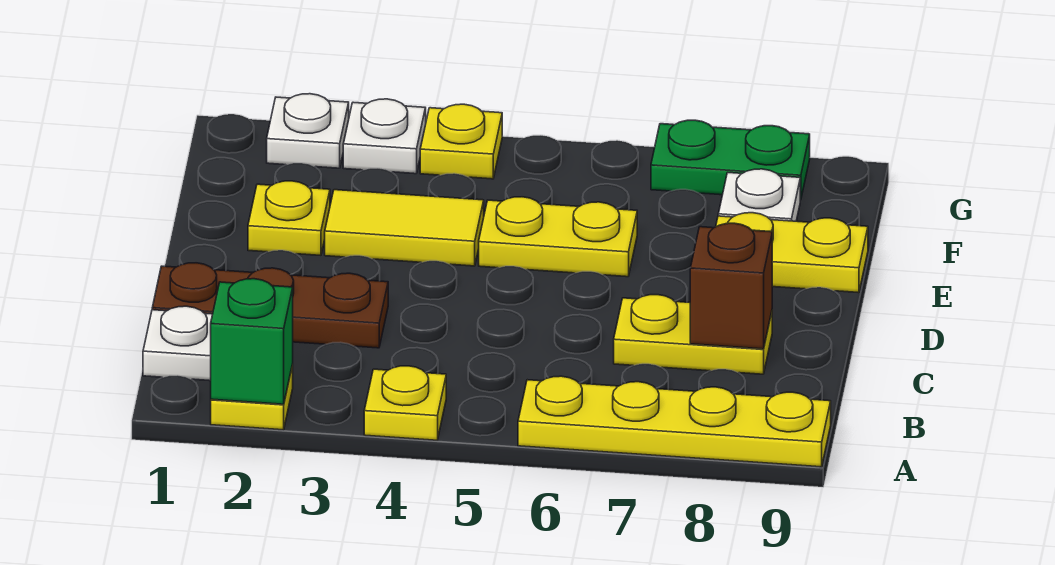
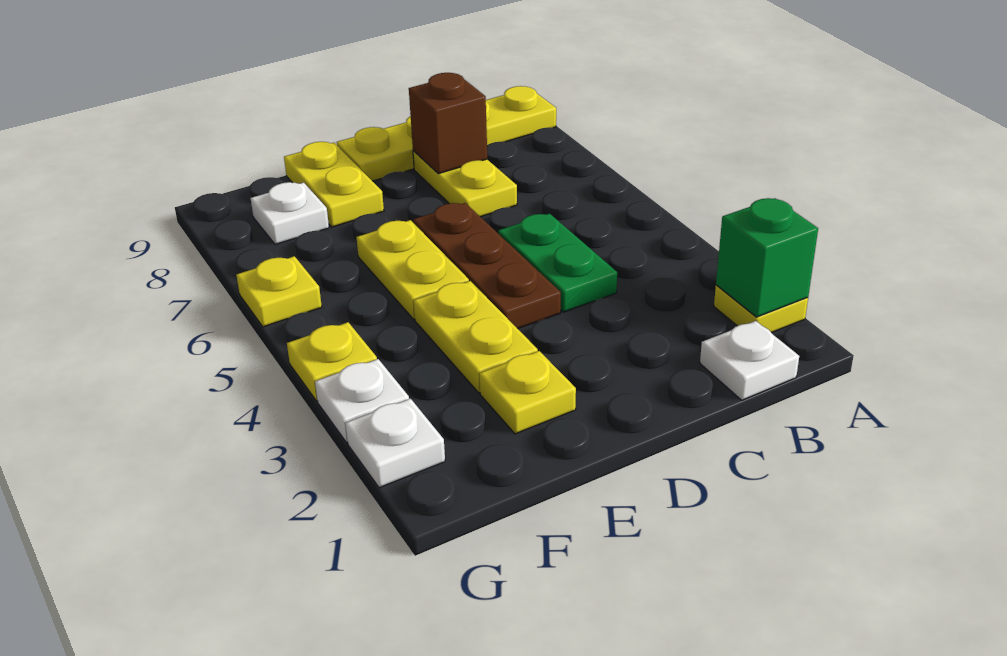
yellow 1x1 plate [364,366,446,440] -> yellow 1x1 plate moved to [236,256,322,327]
yellow 1x4 plate [518,376,831,467] -> yellow 1x4 plate turned to [337,86,556,181]
brown 1x3 plate [152,263,388,348] -> brown 1x3 plate moved to [413,203,561,329]
yellow 1x2 tile [325,190,484,266] -> yellow 1x2 plate [414,281,538,393]
green 1x2 plate [651,120,810,200] -> green 1x2 plate moved to [498,214,617,312]

